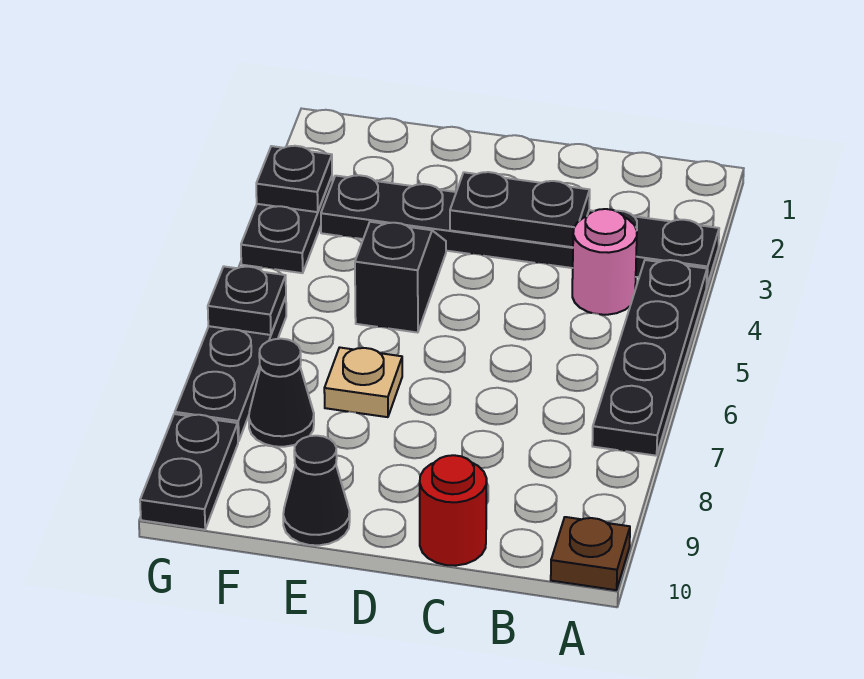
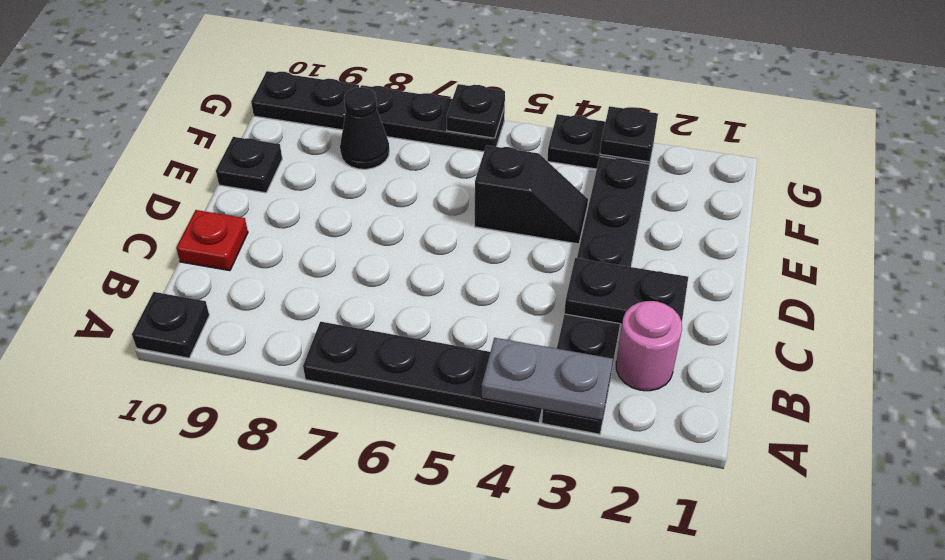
none -> grey 1x2 plate [482,338,613,420]
brown 1x1 plate [551,517,630,590] -> black 1x1 plate [132,292,209,358]
pink 1x1 round brick [572,209,637,315] -> pink 1x1 round brick moved to [616,301,682,391]
black 1x2 plate [450,172,590,247] -> black 1x2 plate turned to [564,258,688,324]
red 1x1 round brick [420,455,487,566] -> red 1x1 plate [176,210,248,271]
tan 1x1 plate [324,347,402,417] -> none
black 1x1 cone [283,436,350,545] -> black 1x1 plate [216,137,282,193]

